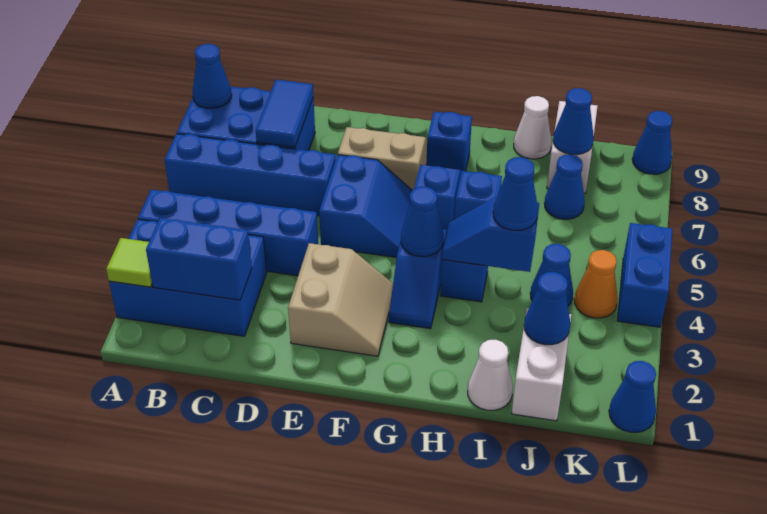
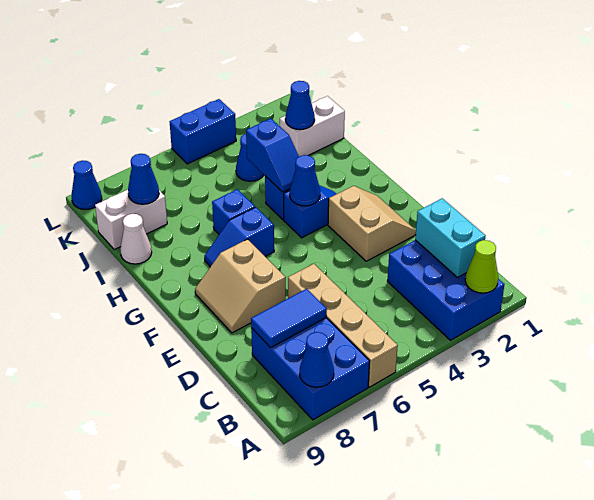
lime 1x1 tile [106,238,152,287] -> lime 1x1 cone [465,240,498,293]
blue 1x4 brick [138,190,318,276] -> none
blue 1x4 brick [164,134,336,216] -> tan 1x4 brick [288,264,398,387]
blue 1x2 brick [146,218,252,300] -> cyan 1x2 brick [415,198,485,277]
tan 2x2 slope [288,243,393,356] -> tan 2x2 slope turned to [328,186,416,261]
blue 2x2 slope [319,155,412,258] -> none
blue 1x1 brick [426,112,472,171] -> none
white 1x1 cone [468,340,513,410] -> none
blue 1x1 cone [493,157,538,230] -> none
blue 1x1 cone [545,154,585,219] -> none
orange 1x1 cone [574,250,618,318] -> none
blue 1x1 cone [609,361,656,432] -> none

